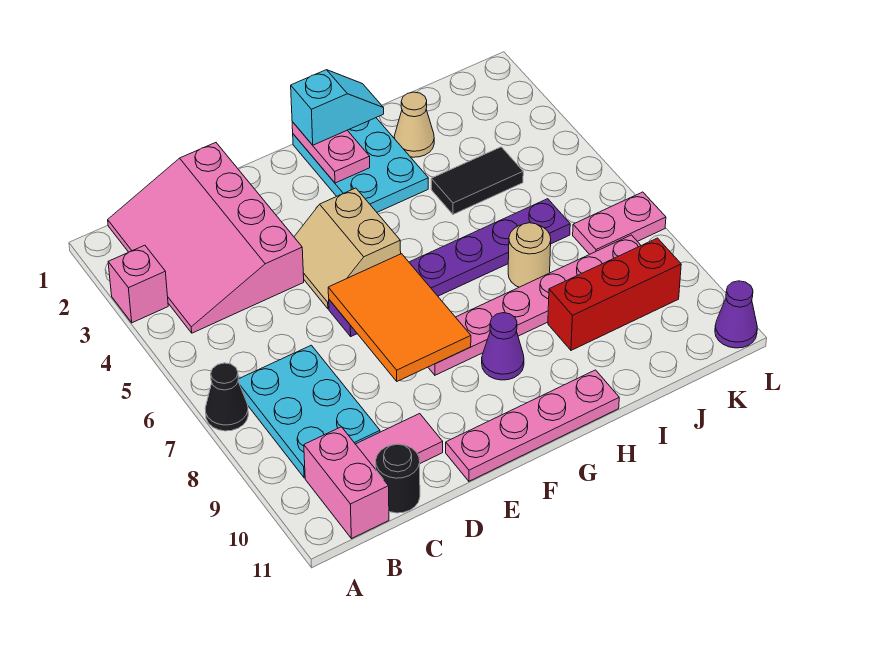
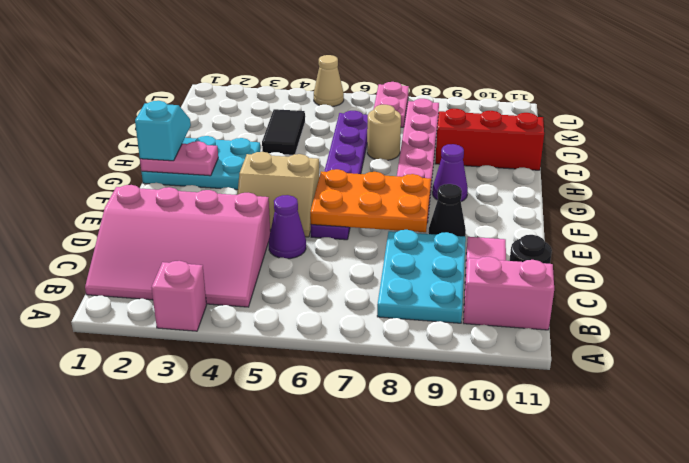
black 1x1 cone [205,363,248,431] -> black 1x1 cone moved to [428,184,466,236]
cyan 2x3 plate [238,345,380,478] -> cyan 2x3 plate turned to [377,230,466,323]
orange 2x3 tile [328,254,471,381] -> orange 2x3 plate [310,169,431,232]
pink 1x4 plate [446,370,619,481] -> none
tan 1x1 cone [394,92,434,157] -> tan 1x1 cone moved to [314,55,344,107]
red 1x3 brick [548,238,681,350] -> red 1x3 brick turned to [435,109,544,170]
purple 1x1 cone [715,281,757,348] -> purple 1x1 cone moved to [269,195,306,259]

